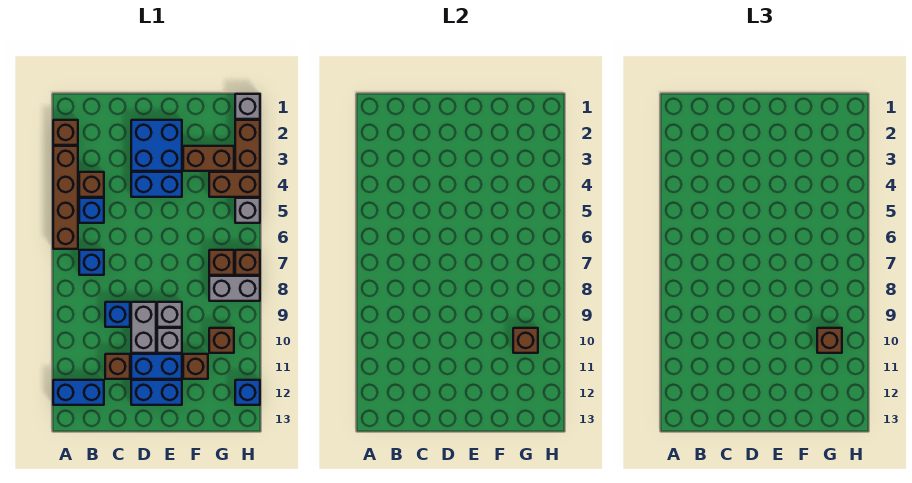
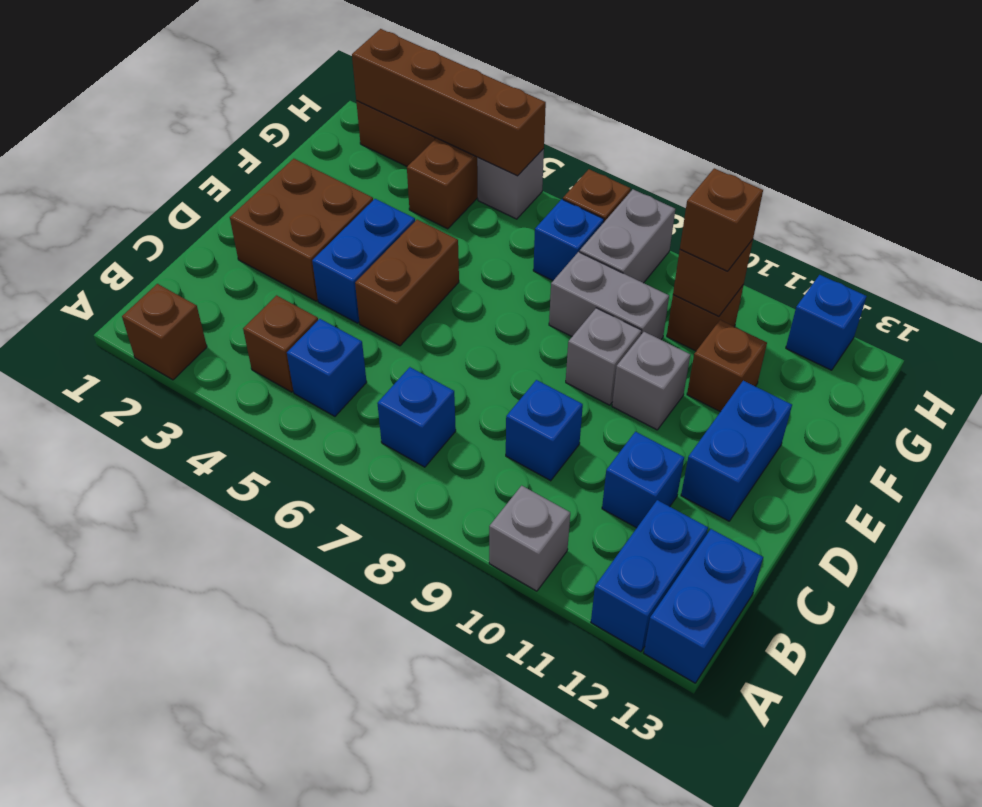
brown 1x4 brick [53,146,78,249] -> brown 1x4 brick moved to [352,29,546,176]
brown 1x1 brick [105,354,130,379] -> blue 1x1 brick [602,432,684,528]
blue 2x2 brick [131,120,182,171] -> brown 2x2 brick [230,159,373,301]
grey 1x2 brick [131,302,156,353] -> grey 1x2 brick moved to [549,252,669,340]
blue 1x2 brick [131,354,182,379] -> blue 1x2 brick moved to [644,529,763,683]
brown 1x2 brick [183,146,234,171] -> brown 1x2 brick moved to [355,220,459,346]
brown 1x1 brick [209,250,234,275] -> blue 1x1 brick [533,199,604,281]
grey 1x1 brick [235,94,260,119] -> grey 1x1 brick moved to [489,486,570,591]

